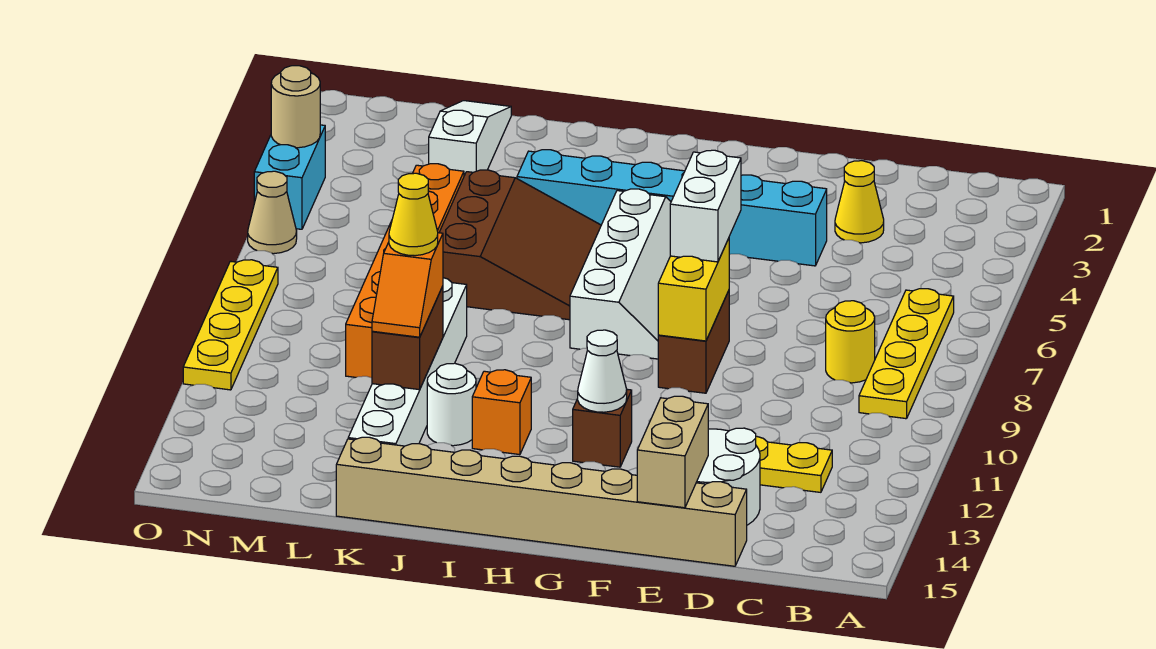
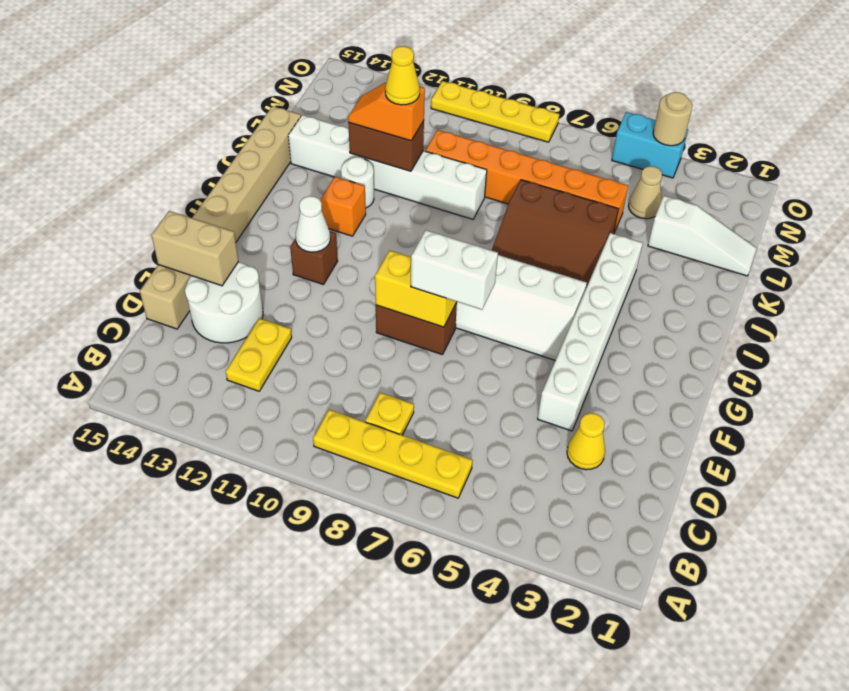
yellow 1x1 round brick [826,301,875,383] -> yellow 1x1 plate [365,393,414,435]
cyan 1x6 brick [517,150,827,266] -> white 1x6 brick [538,233,643,431]
tan 1x1 cone [248,171,297,254] -> tan 1x1 cone moved to [628,166,662,219]

